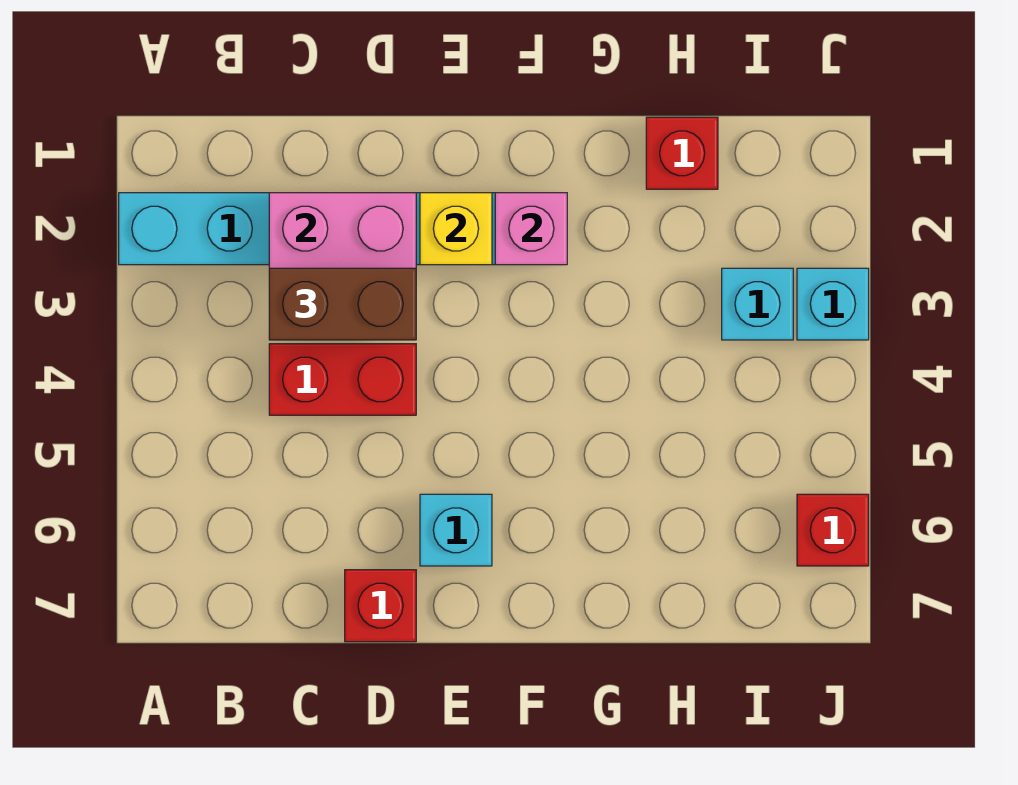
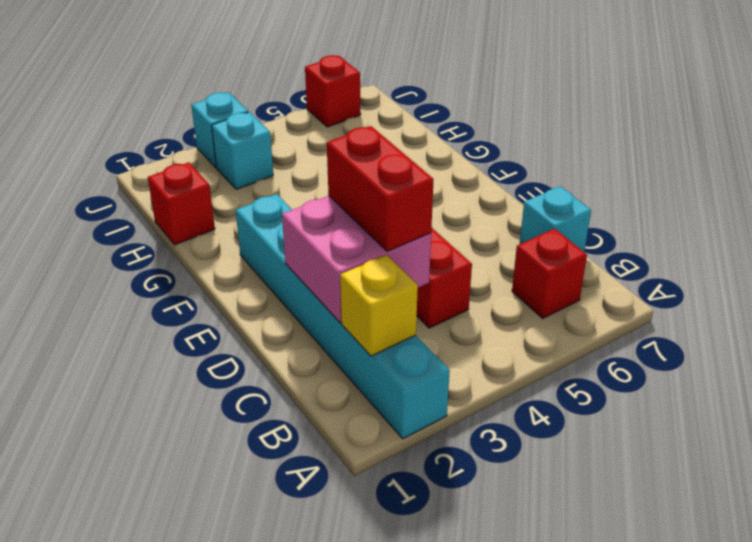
brown 1x2 brick [269,268,416,340] -> red 1x2 brick [327,126,434,251]
red 1x1 brick [345,570,416,642] -> red 1x1 brick moved to [512,229,587,318]
yellow 1x1 brick [420,193,492,265] -> yellow 1x1 brick moved to [340,255,418,356]
cyan 1x1 brick [420,494,492,566] -> cyan 1x1 brick moved to [520,187,591,252]
pink 1x1 brick [495,193,567,265] -> none

